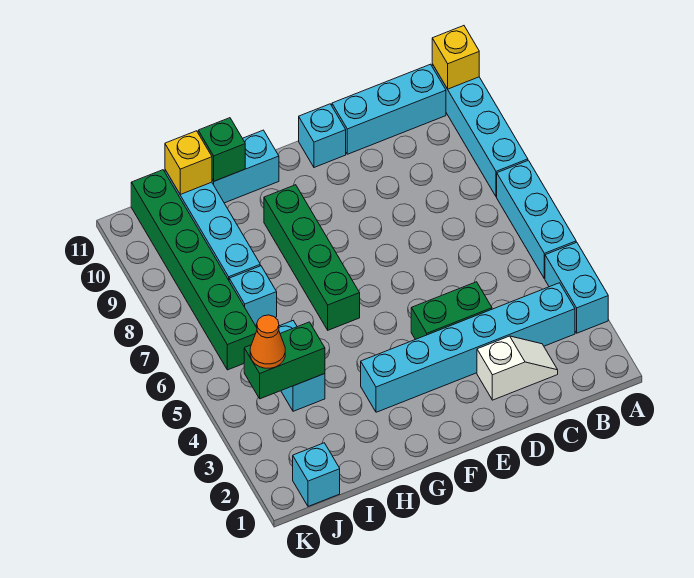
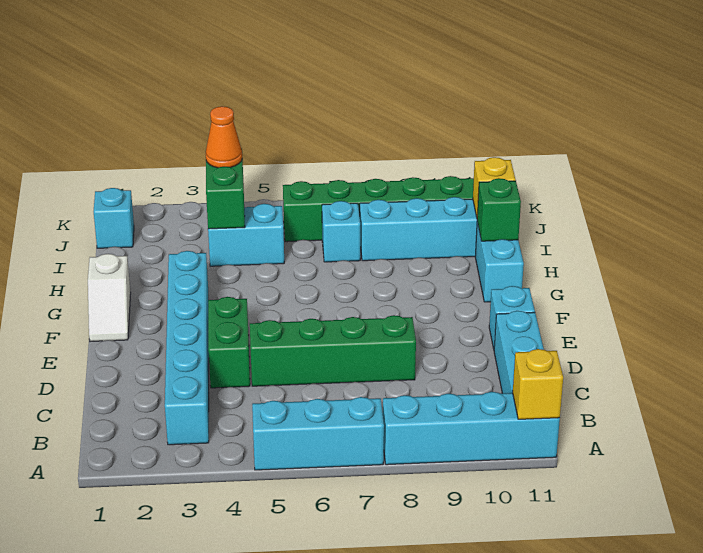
cyan 1x2 brick [545,242,608,333] -> none
white 1x2 slope [477,336,558,400] -> white 1x2 slope moved to [88,254,131,342]
green 1x4 brick [264,185,360,330] -> green 1x4 brick moved to [250,315,416,386]

